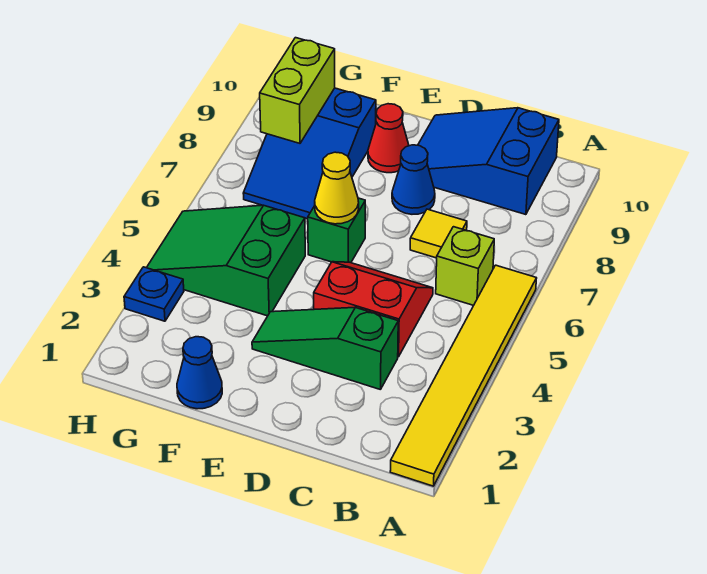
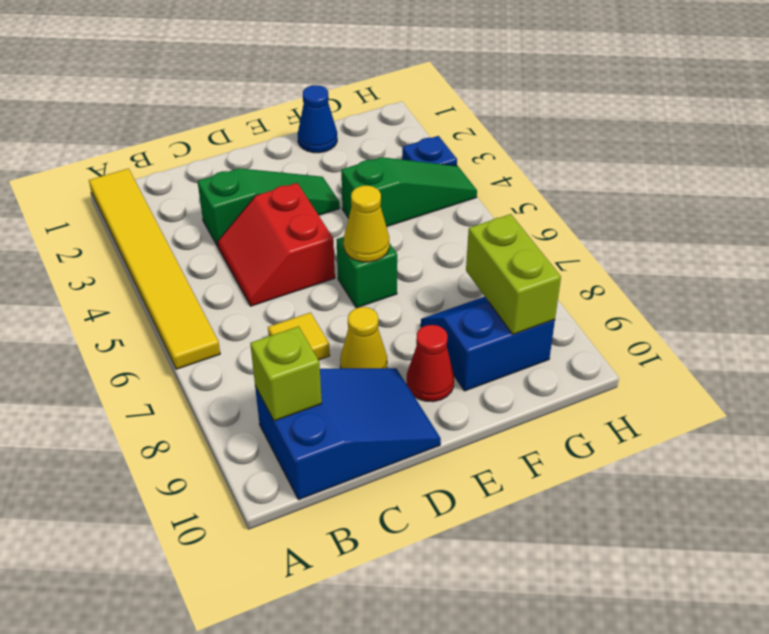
lime 1x1 brick [436,227,494,305] -> lime 1x1 brick moved to [250,326,322,421]
red 2x2 slope [314,262,433,357] -> red 2x2 slope turned to [218,183,335,306]
blue 1x1 cone [392,145,435,214] -> yellow 1x1 cone [340,307,387,369]
green 2x3 slope [147,205,305,316] -> green 1x3 slope [341,157,477,227]
blue 2x3 slope [243,88,376,219] -> blue 2x2 slope [421,297,555,391]

